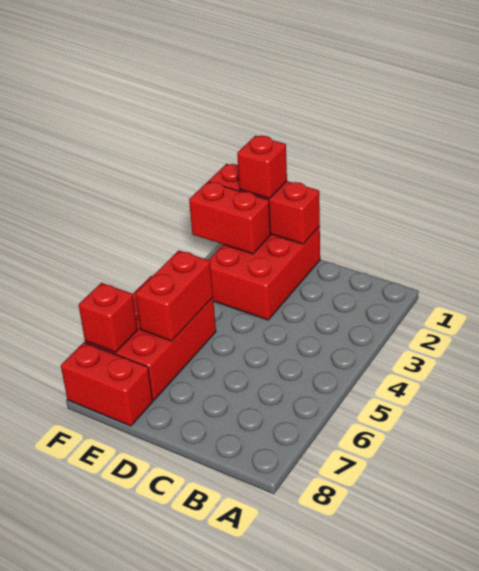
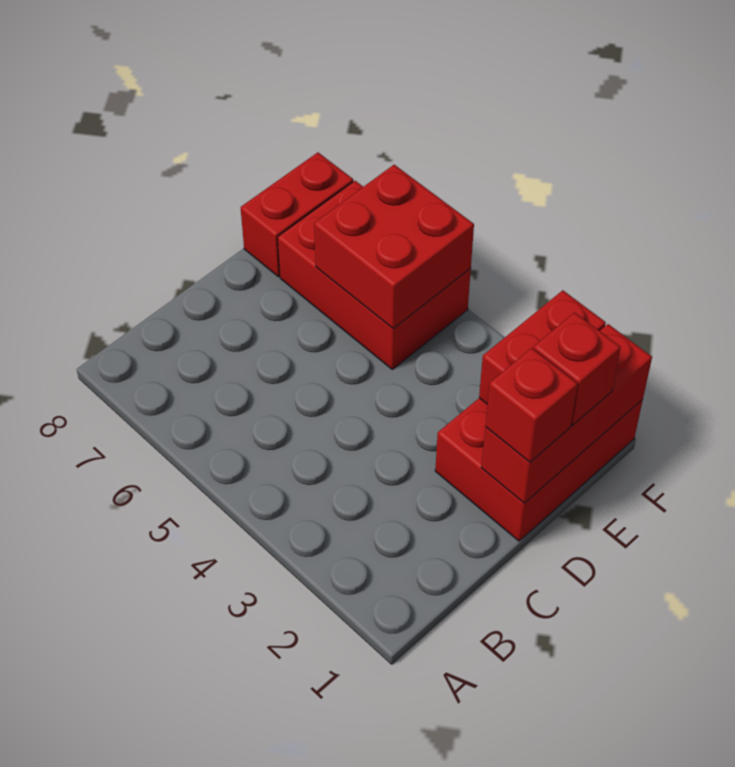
red 2x3 brick [209,226,320,320] -> red 2x3 brick turned to [435,398,643,541]
red 1x2 brick [135,250,213,341] -> red 2x2 brick [314,165,474,329]
red 1x1 brick [79,283,138,353] -> red 1x1 brick moved to [485,348,578,462]

